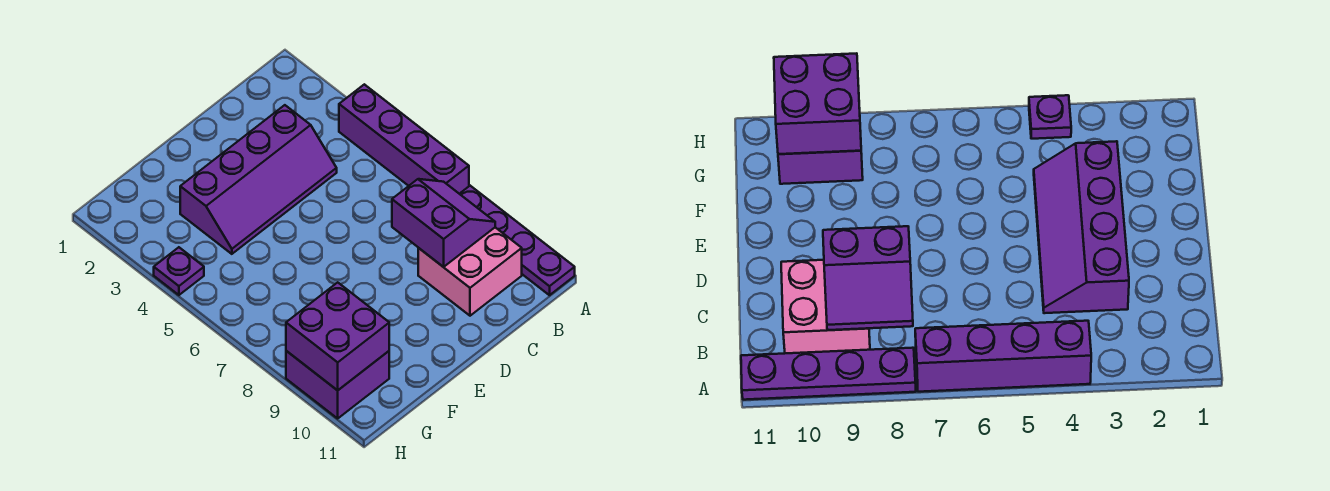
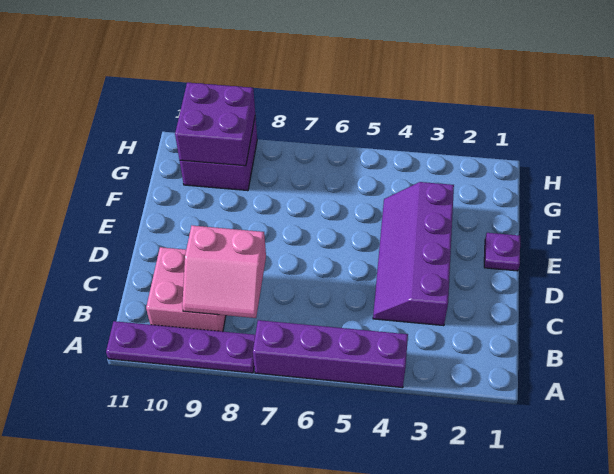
purple 2x2 slope [392,179,495,267] -> pink 2x2 slope [182,226,266,318]
purple 1x1 plate [154,247,204,295] -> purple 1x1 plate moved to [484,233,520,271]

